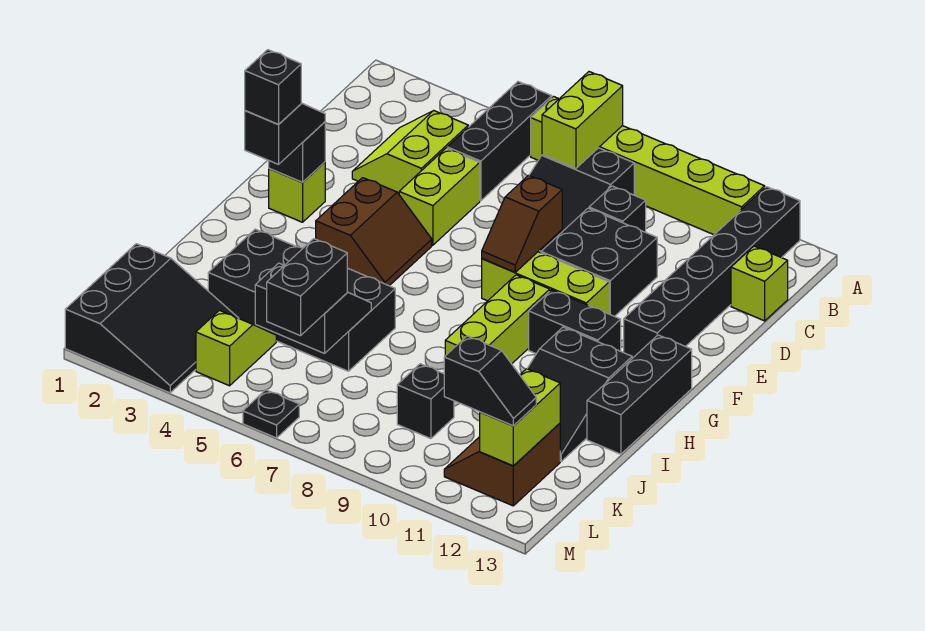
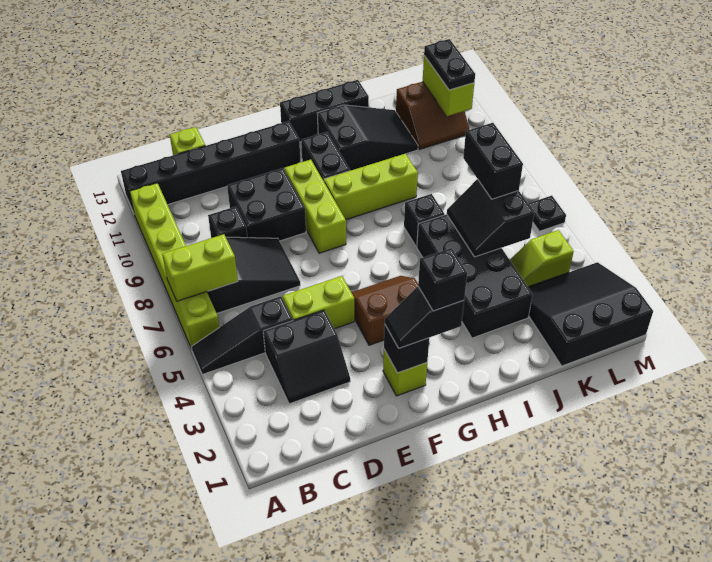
black 1x3 brick [447,82,552,201] -> black 1x3 slope [192,296,293,374]
lime 2x2 slope [352,111,468,194] -> black 2x2 slope [263,310,350,404]
brown 1x2 slope [482,175,562,272] -> none
black 1x2 brick [267,239,347,336] -> black 1x2 brick turned to [463,123,523,199]
black 1x1 brick [397,364,454,439] -> black 1x1 brick moved to [404,194,445,247]
lime 1x2 brick [480,369,560,466] -> lime 1x2 brick turned to [423,56,474,116]
black 1x2 slope [444,336,536,426] -> black 1x2 plate [424,39,475,90]

